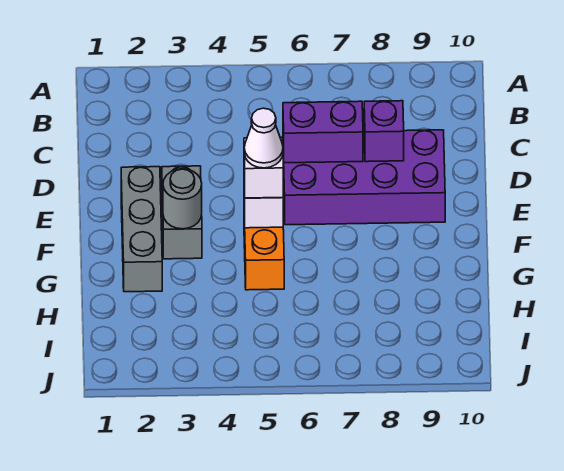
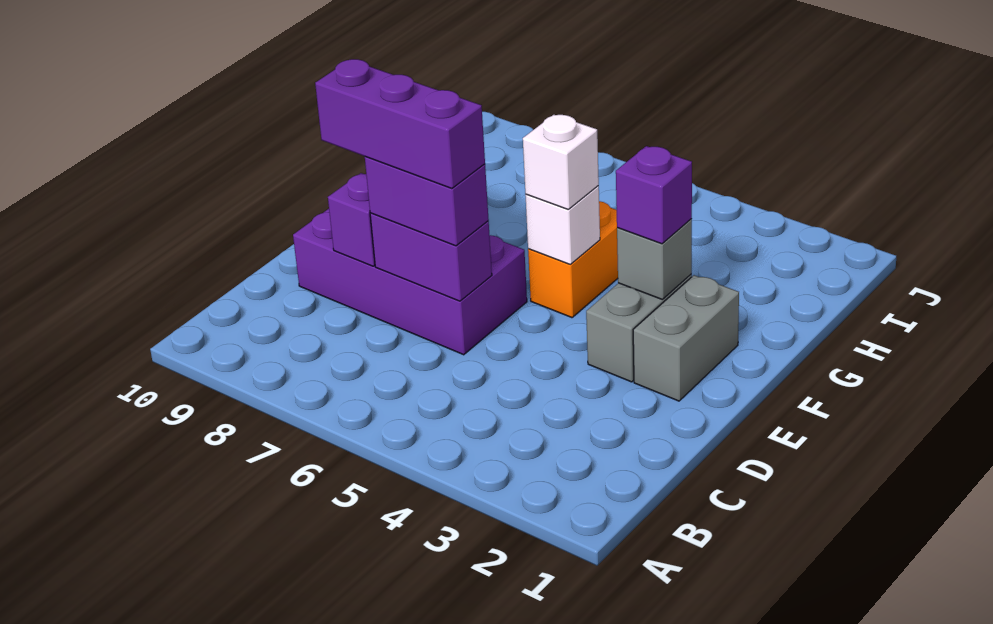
none -> purple 1x2 brick [365,157,489,246]
none -> purple 1x3 brick [315,59,485,189]
grey 1x3 brick [121,167,162,292] -> grey 1x2 brick [633,275,739,401]
grey 1x1 round brick [163,169,202,229] -> grey 1x1 brick [617,219,692,299]
none -> purple 1x1 brick [616,146,692,244]
white 1x1 cone [244,108,283,168] -> none

